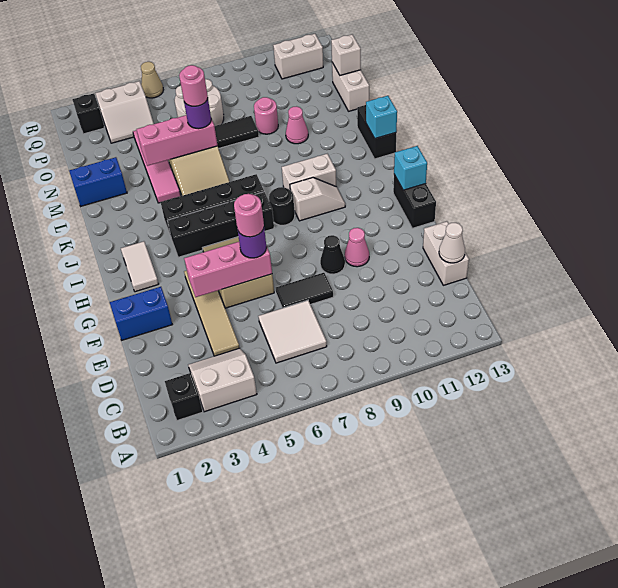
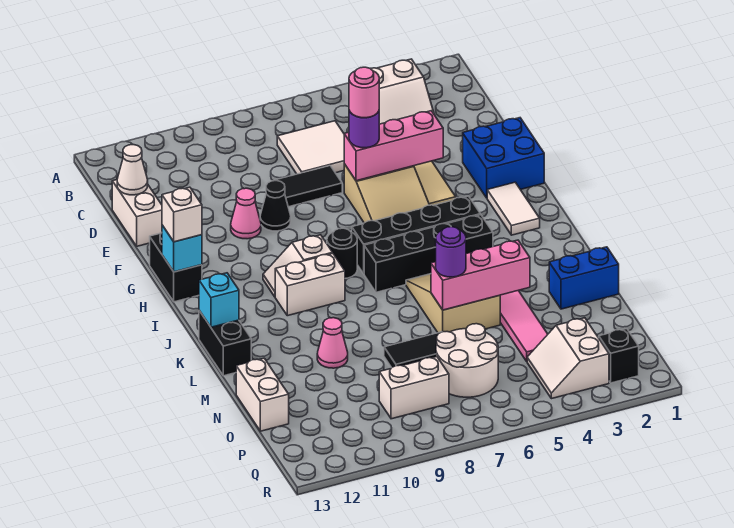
black 1x1 brick [165,373,203,421] -> none
blue 1x2 brick [110,287,172,340] -> blue 2x2 brick [463,118,544,198]
pink 1x1 round brick [179,65,208,106] -> none
pink 1x1 round brick [254,97,278,134] -> none
white 1x1 brick [331,35,361,75] -> white 1x1 brick moved to [162,187,202,242]
white 2x2 slope [95,81,154,143] -> white 2x2 slope turned to [527,318,609,399]
white 1x2 brick [273,34,323,79] -> white 1x2 brick moved to [379,357,449,419]
tan 1x1 cone [141,62,163,98] -> none

